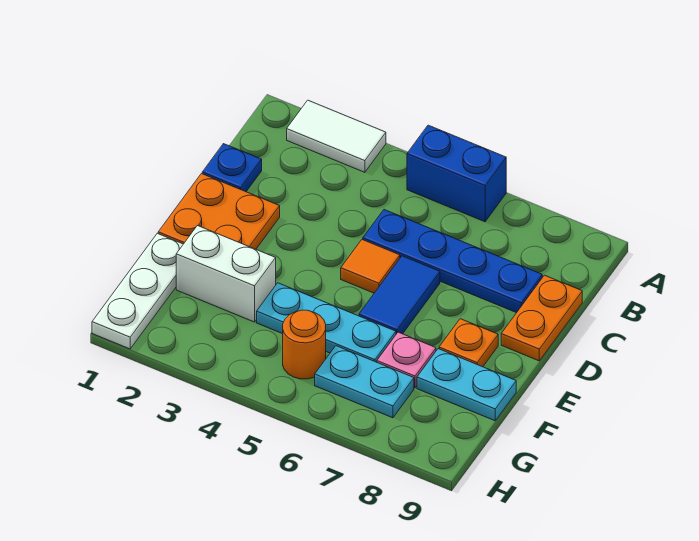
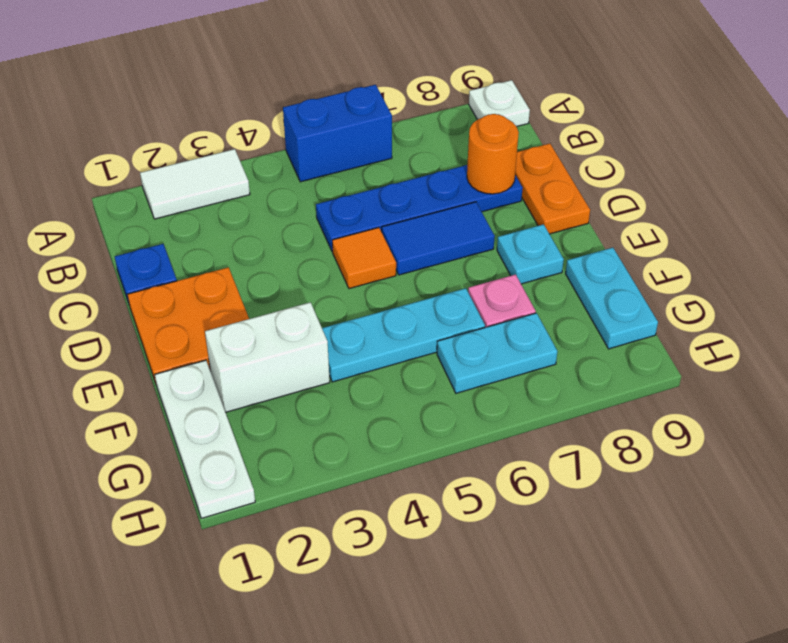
none -> white 1x1 plate [469,80,530,127]
blue 1x2 tile [359,256,440,334] -> blue 1x2 tile turned to [382,202,495,275]
orange 1x1 plate [439,319,498,367] -> cyan 1x1 plate [497,224,564,284]
cyan 1x2 plate [417,349,516,421] -> cyan 1x2 plate turned to [565,248,658,349]
orange 1x1 round brick [283,310,326,379] -> orange 1x1 round brick moved to [467,114,519,194]

